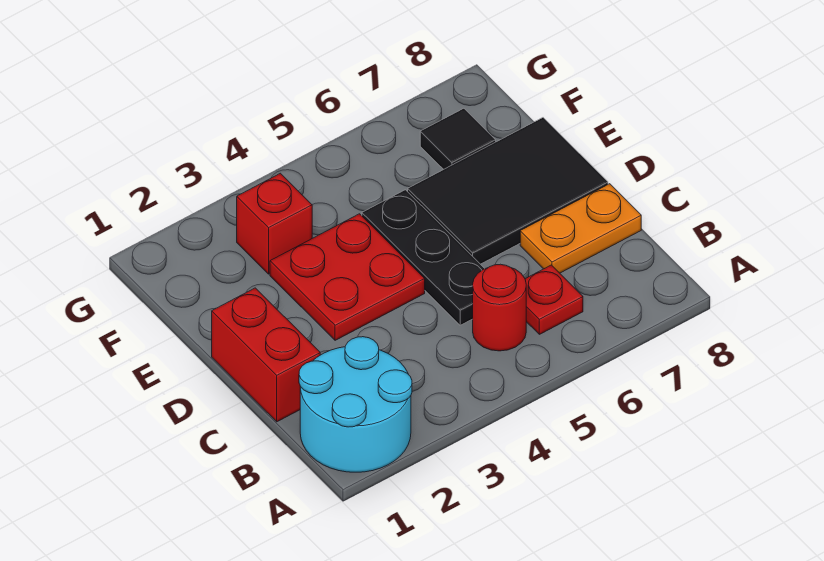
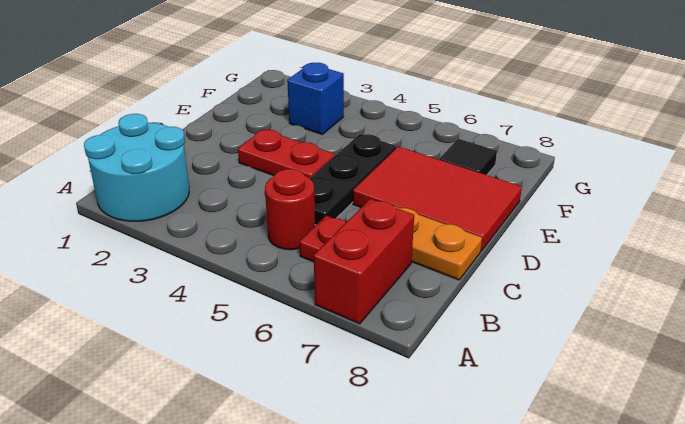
red 1x2 brick [212,288,320,422] -> red 1x2 brick moved to [314,199,414,324]
red 2x2 plate [270,214,425,340] -> red 1x2 plate [238,130,335,178]
black 2x3 tile [408,118,608,264] -> red 2x3 tile [353,146,522,251]
red 1x1 brick [237,173,312,274] -> blue 1x1 brick [287,63,344,135]

